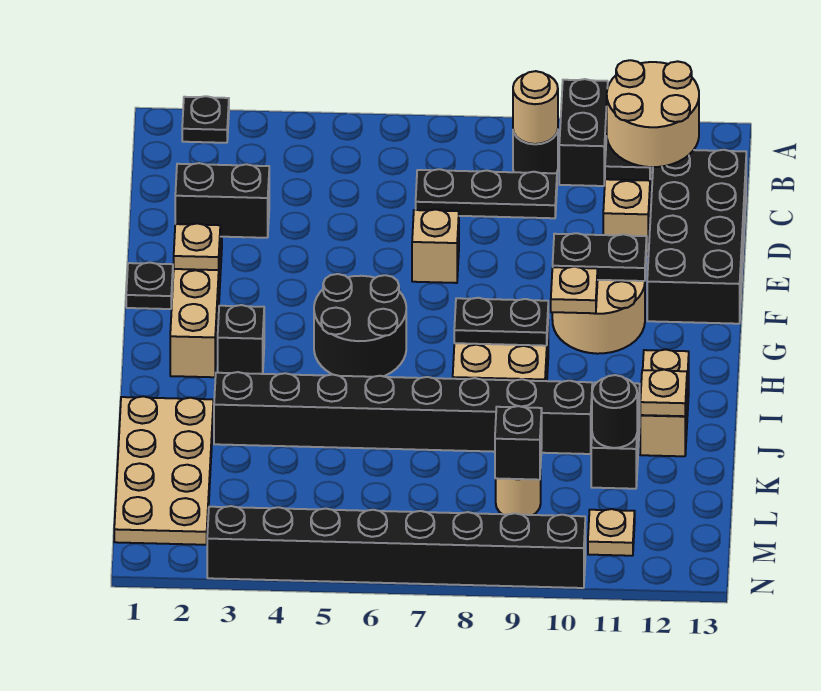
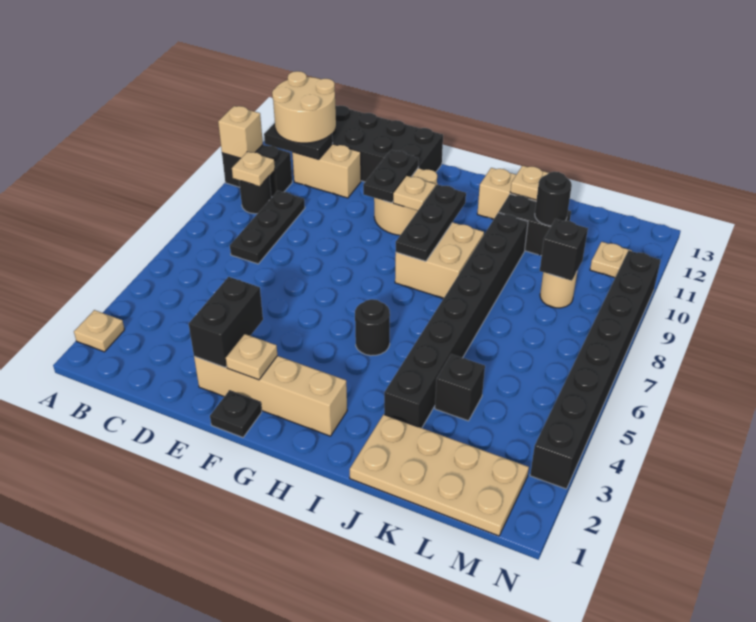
black 1x1 plate [182,96,229,143] -> tan 1x1 plate [74,310,125,352]
tan 1x1 round brick [513,71,558,144] -> tan 1x1 plate [232,152,275,186]
tan 1x1 brick [412,210,459,283] -> tan 1x1 brick moved to [218,106,263,158]
black 2x2 round brick [314,274,406,377] -> black 1x1 round brick [355,299,390,356]
black 1x1 brick [218,305,264,374] -> black 1x1 brick moved to [435,354,485,421]
black 1x2 plate [454,298,548,346] -> black 1x3 plate [396,184,466,261]

